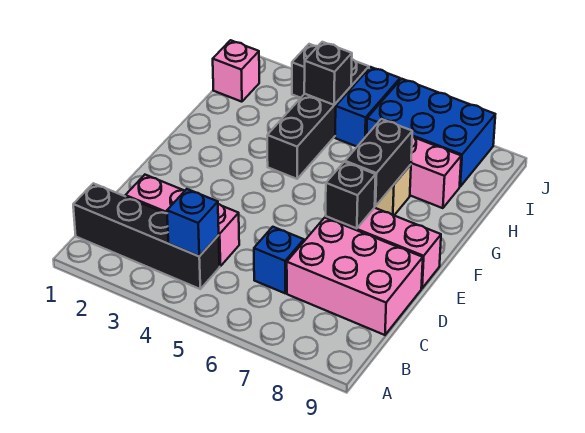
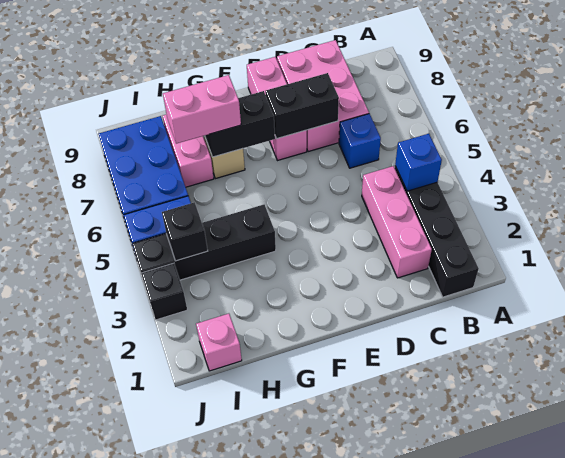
black 1x1 brick [326,162,376,229] -> black 1x2 brick [265,73,339,139]
none -> pink 1x2 brick [163,75,241,144]

